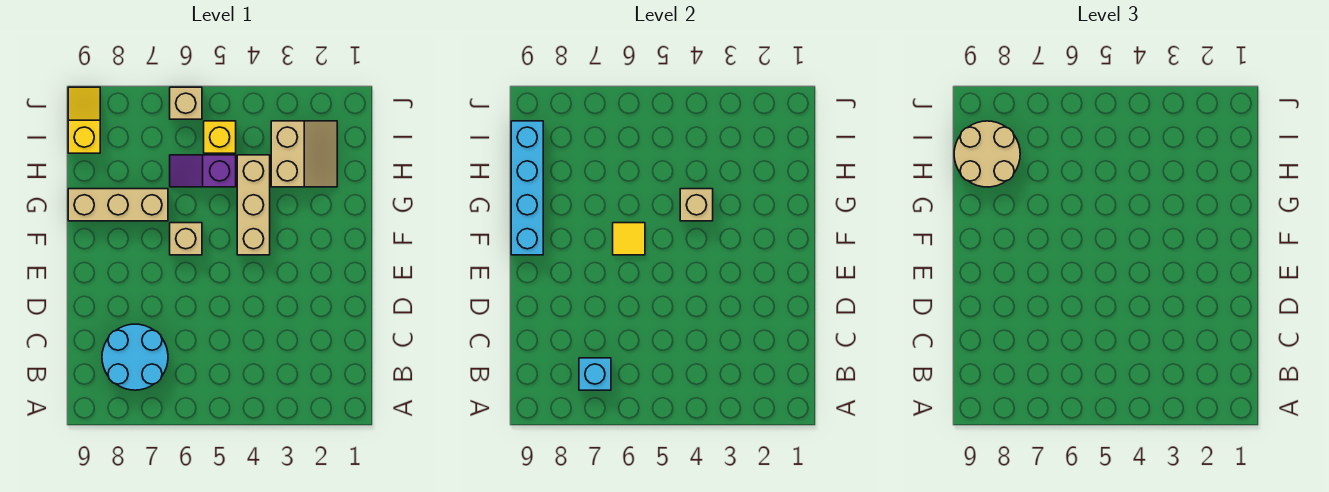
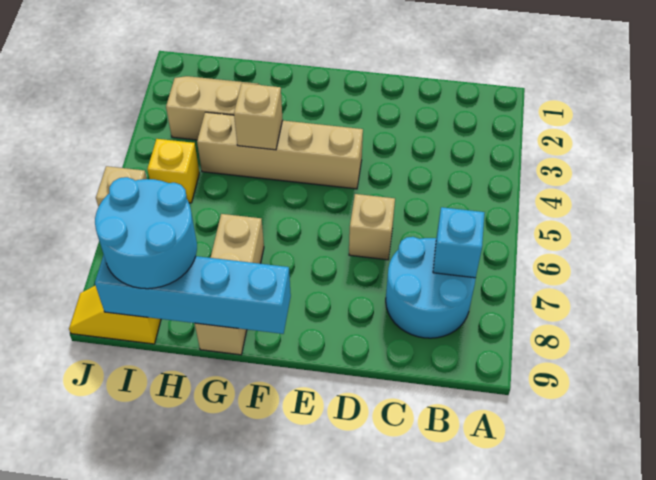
tan 1x3 brick [237,155,270,255] -> tan 1x4 brick [197,112,363,189]
tan 1x1 brick [170,223,202,255] -> tan 1x1 brick moved to [349,194,395,260]
yellow 1x1 tile [613,223,645,255] -> none
purple 1x2 slope [170,155,236,187] -> none
tan 2x2 round brick [954,121,1020,187] -> cyan 2x2 round brick [95,177,197,289]

